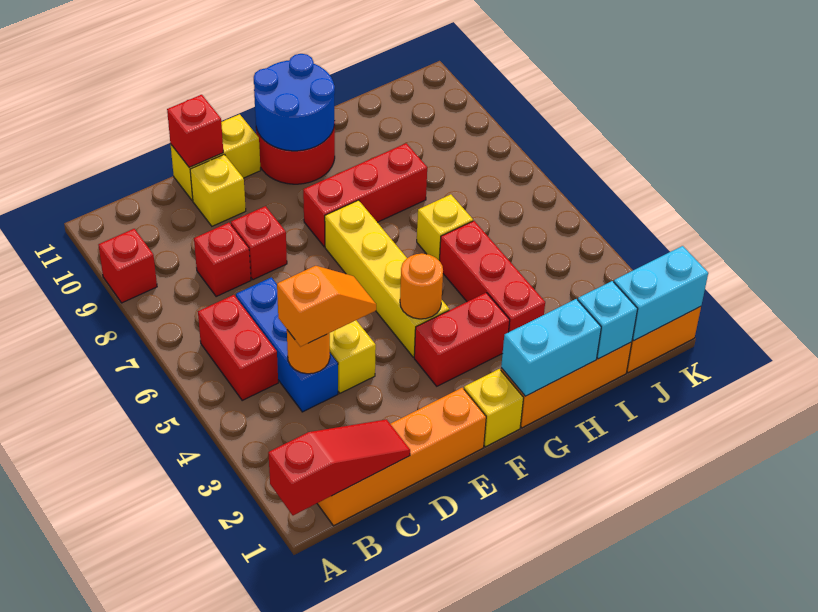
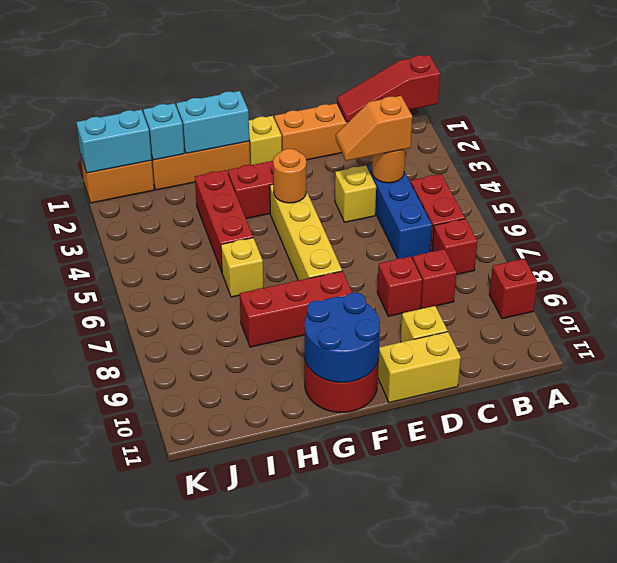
red 1x1 brick [167,95,223,168] -> red 1x1 brick moved to [432,219,477,275]

